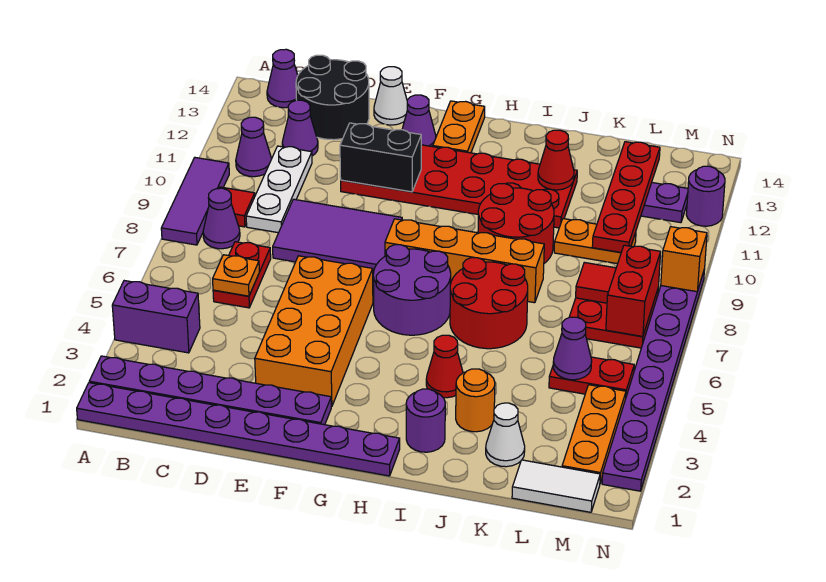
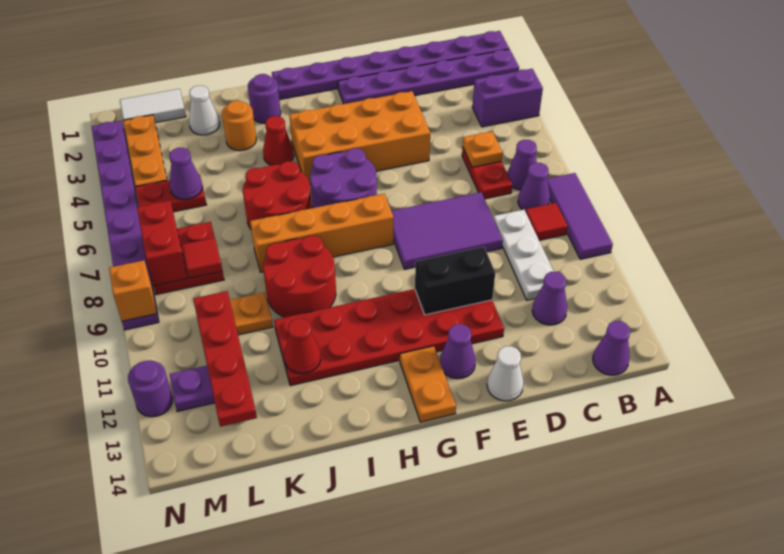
purple 1x1 cone [236,117,272,177] -> purple 1x1 cone moved to [507,140,537,190]
black 2x2 round brick [296,55,369,140] -> none
orange 2x4 brick [255,256,373,407] -> orange 2x4 brick turned to [289,91,430,184]

